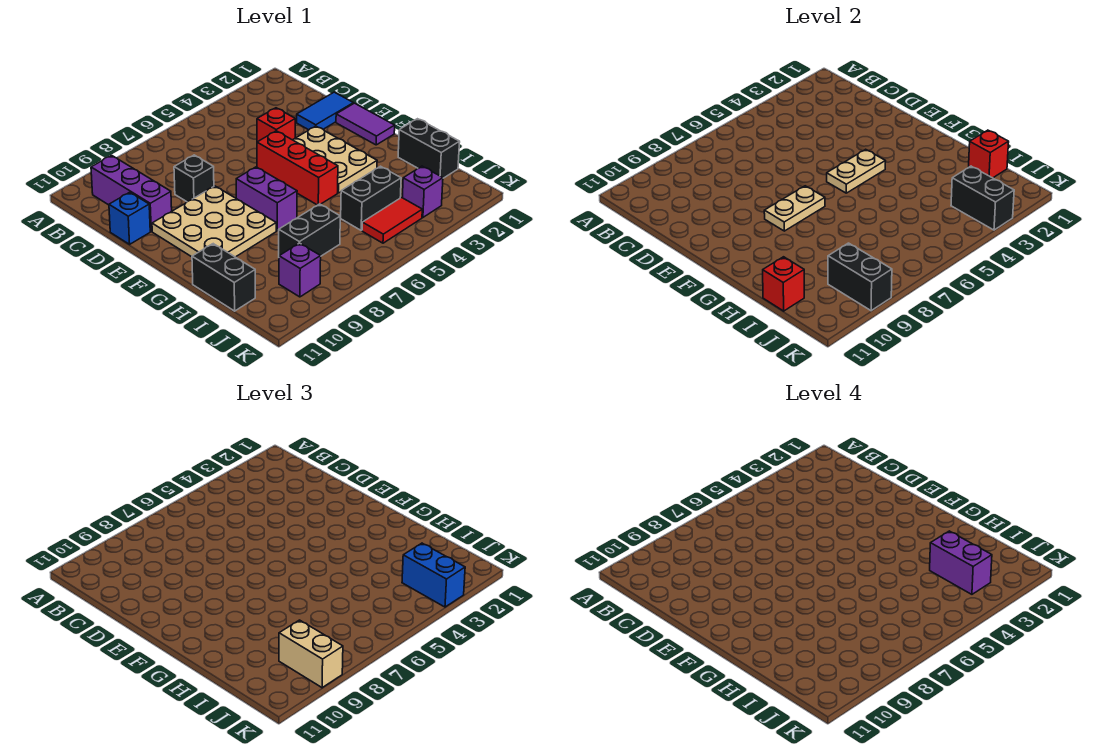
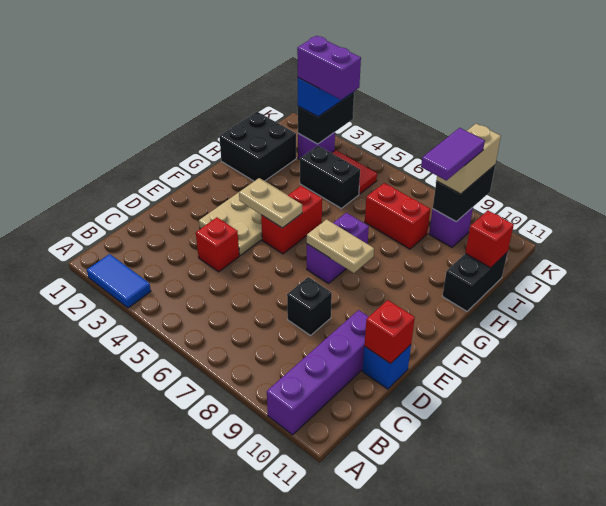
purple 1x3 brick [91,155,172,231] -> purple 1x4 brick [267,310,369,435]
blue 1x2 tile [297,92,353,130] -> blue 1x2 tile moved to [87,254,151,308]
purple 1x2 tile [336,103,395,145] -> purple 1x2 tile moved to [421,128,485,181]
red 1x3 brick [257,131,338,205] -> red 1x2 brick [261,186,322,254]
tan 3x3 plate [152,186,276,257] -> none
black 1x2 brick [398,119,460,178] -> black 2x2 brick [219,112,296,181]
red 1x1 brick [969,130,1009,178] -> red 1x1 brick moved to [364,300,415,364]
purple 1x2 brick [930,531,992,594] -> purple 1x2 brick turned to [297,36,361,100]
black 1x2 brick [279,204,340,256] -> red 1x2 brick [365,183,430,249]

